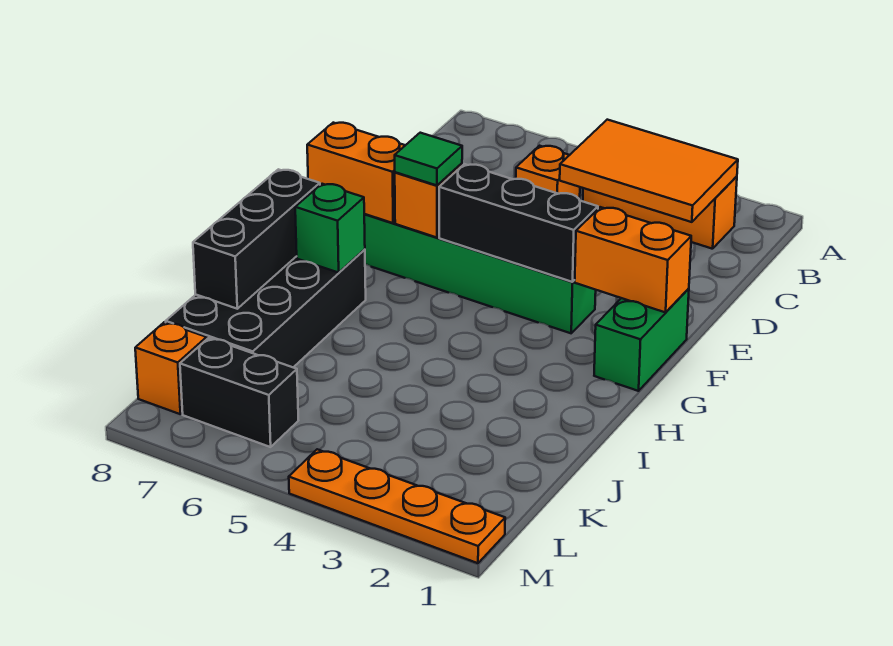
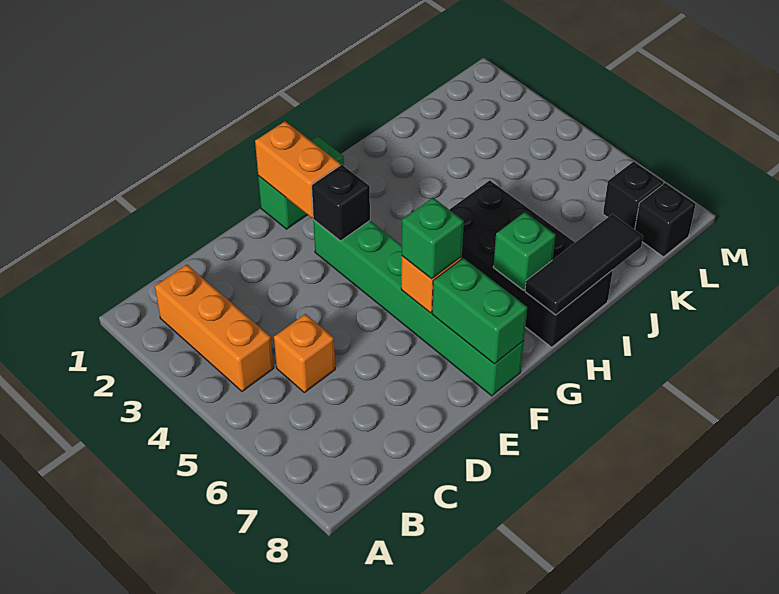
orange 2x3 tile [560,120,738,222] -> none
black 1x3 brick [439,164,598,282] -> black 1x1 brick [312,165,370,241]
green 1x1 tile [395,133,462,185] -> green 1x1 brick [402,198,464,279]
orange 1x2 brick [307,123,405,223] -> green 1x2 brick [432,258,527,364]
black 2x4 brick [166,249,366,367] -> black 2x4 brick turned to [449,180,613,347]
black 1x3 brick [193,169,320,309] -> black 1x3 tile [525,214,643,315]
black 1x2 brick [180,338,298,447] -> black 1x1 brick [603,162,663,230]
orange 1x1 brick [135,322,207,414] -> black 1x1 brick [635,183,696,257]
orange 1x4 plate [289,449,505,563] -> none

